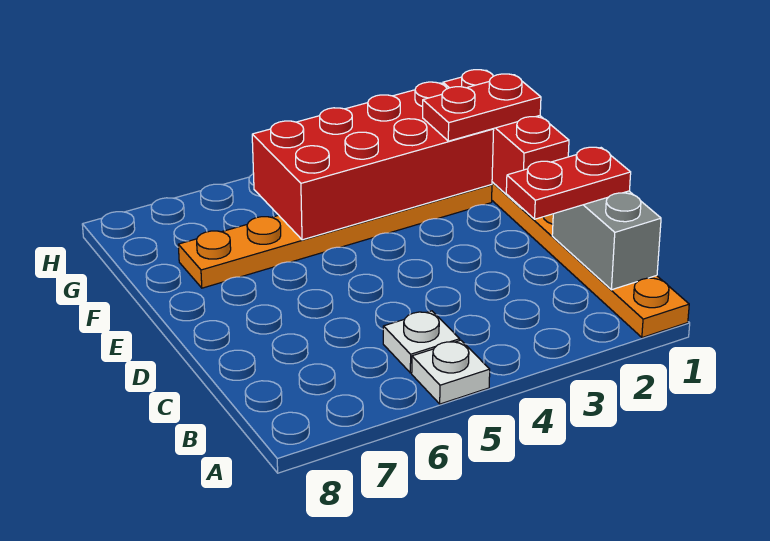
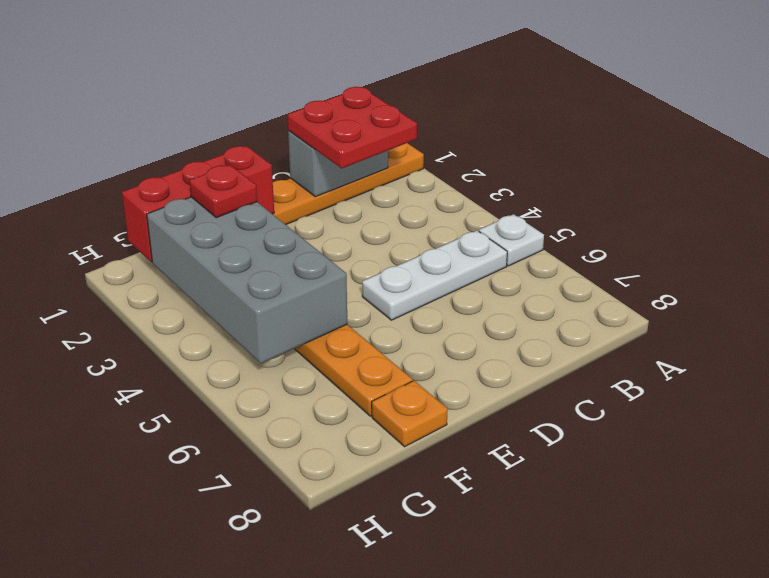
white 1x1 plate [383,311,460,373] -> white 1x3 plate [362,231,507,320]
red 1x2 plate [506,147,631,219] -> red 2x2 plate [287,87,417,168]
red 1x2 plate [423,74,541,141] -> red 1x1 plate [189,165,257,218]
red 2x4 brick [252,82,494,240] -> grey 2x4 brick [147,197,347,363]
none -> orange 1x1 plate [372,381,448,447]

